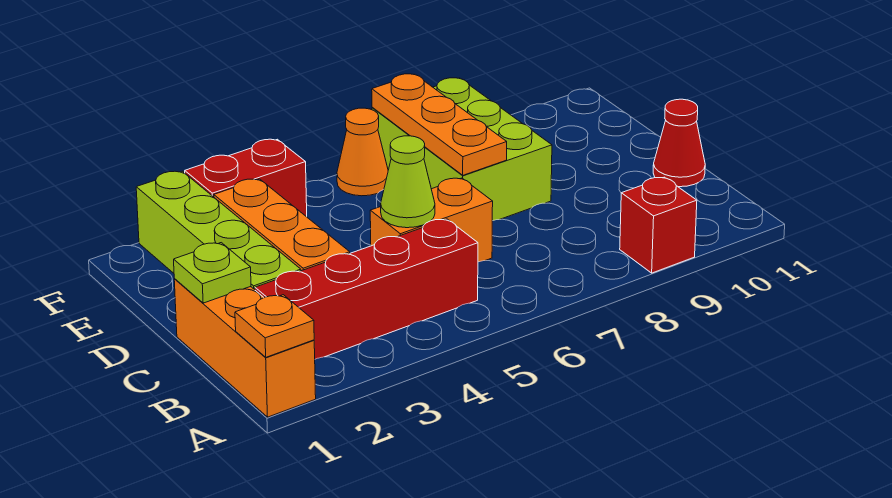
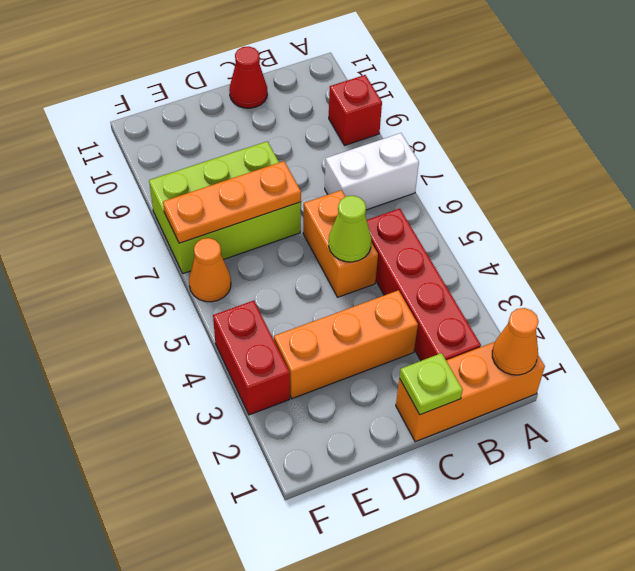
orange 1x1 plate [235,295,314,357] -> orange 1x1 cone [492,308,539,375]
none -> white 1x2 brick [325,133,419,210]
lime 1x4 brick [136,171,301,290] -> none

